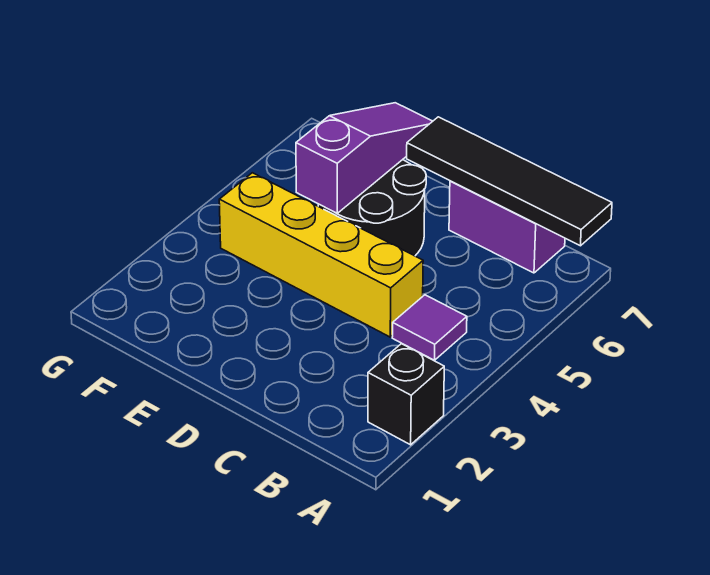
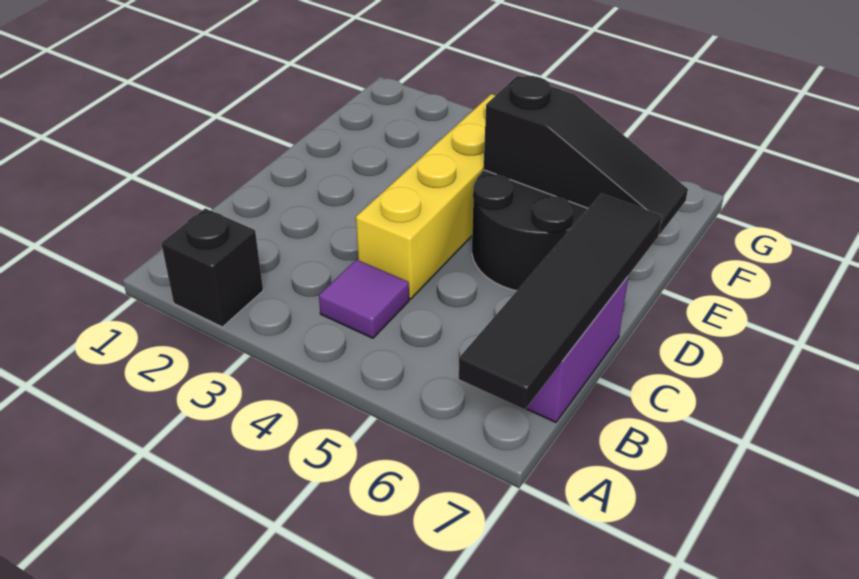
purple 1x3 slope [296,103,433,213] -> black 1x3 slope [484,76,688,235]

